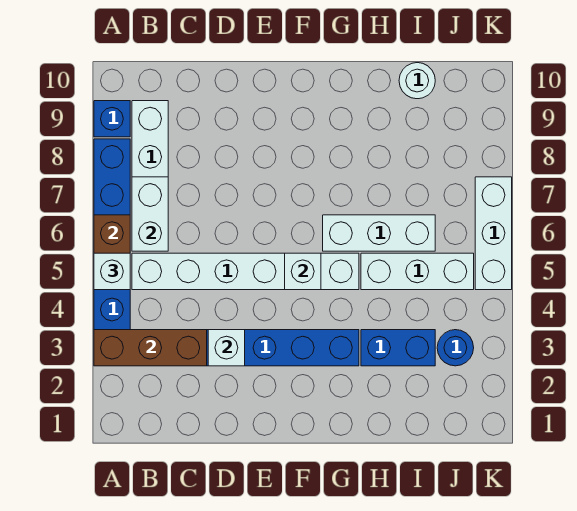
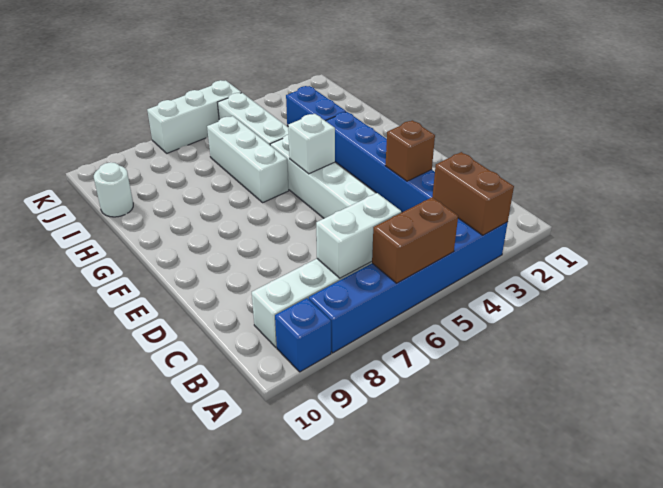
brown 1x3 brick [94,330,207,366] -> brown 1x2 brick [433,152,514,235]
white 1x1 brick [94,253,130,290] -> none
white 1x1 brick [208,330,245,366] -> brown 1x1 brick [385,120,435,181]
blue 1x1 round brick [437,330,474,366] -> none

